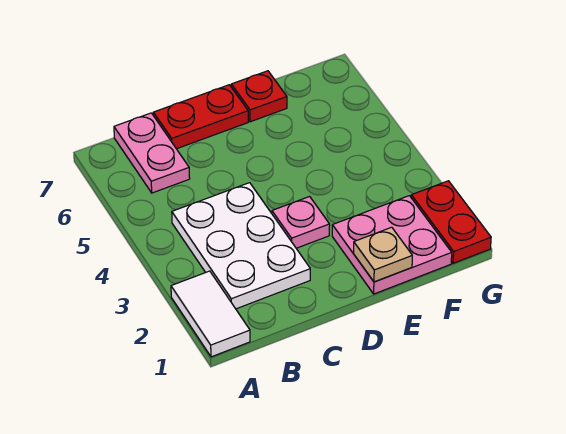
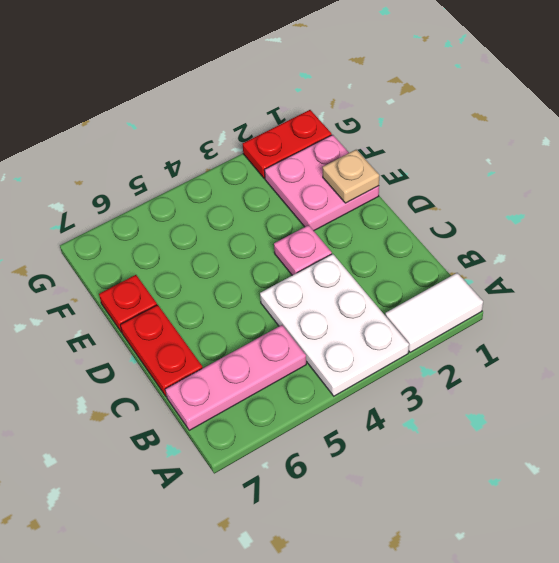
white 2x3 plate [172,183,310,309] -> white 2x3 plate turned to [260,254,409,396]
pink 1x2 plate [114,113,190,193] -> pink 1x3 plate [165,325,306,430]

